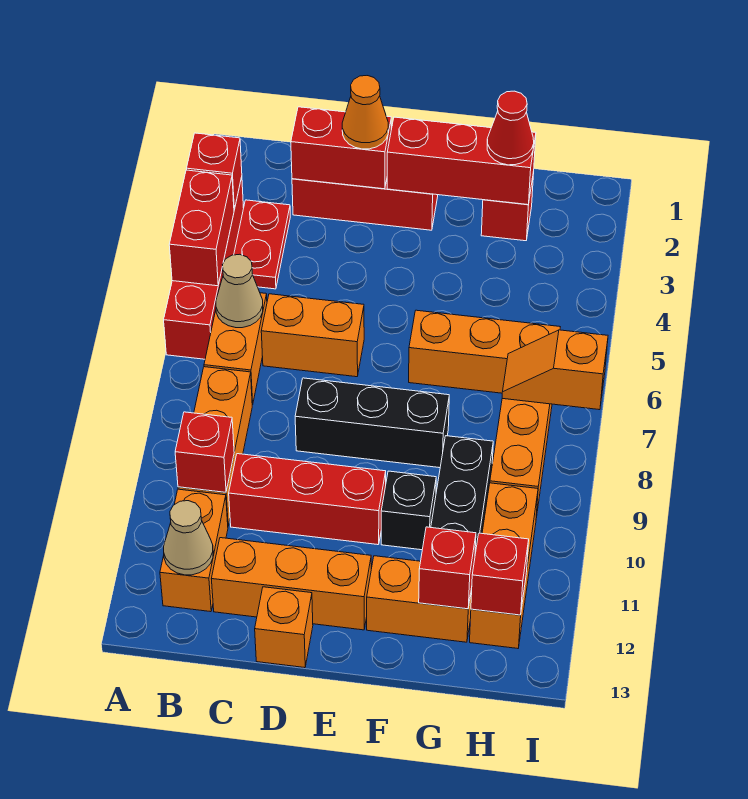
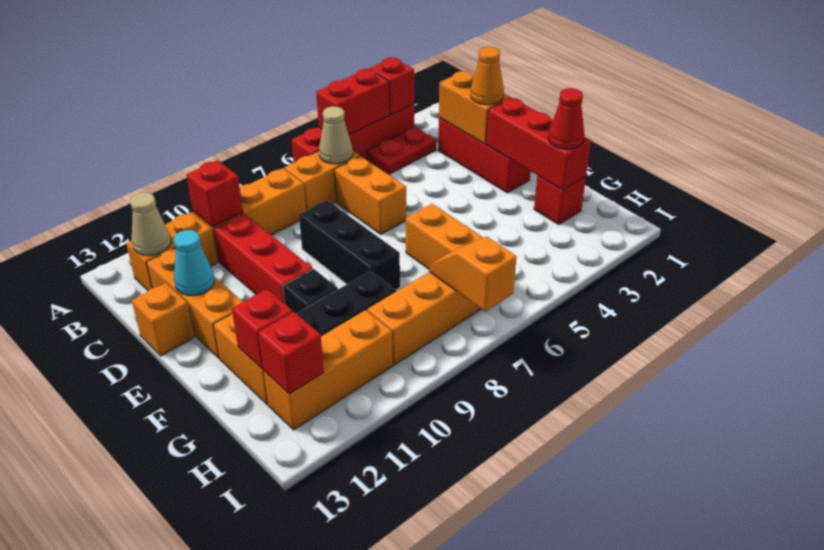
red 1x2 brick [291,107,391,189] -> orange 1x2 brick [439,71,511,144]
none -> cyan 1x1 cone [174,230,215,295]

